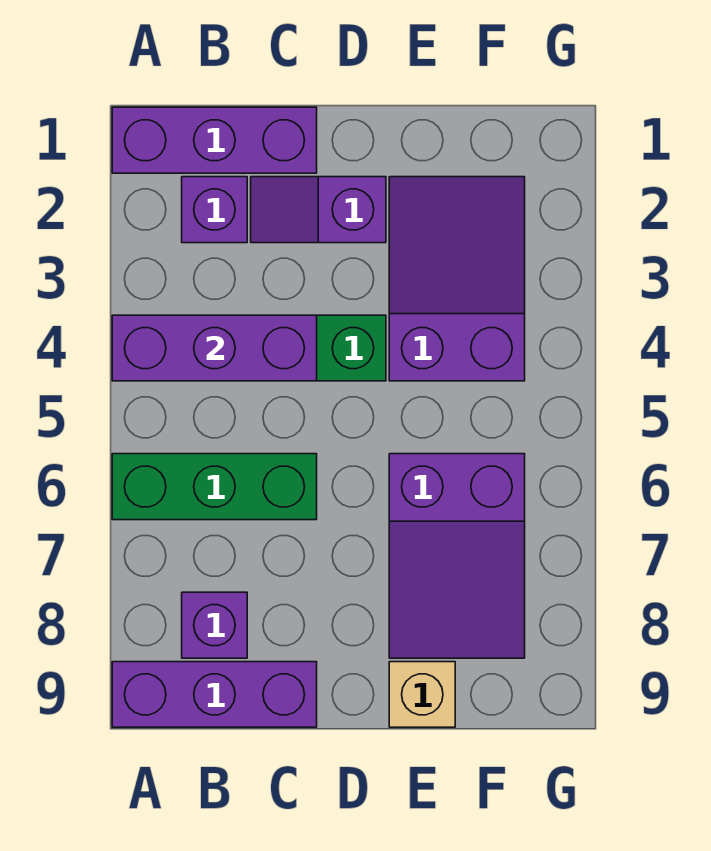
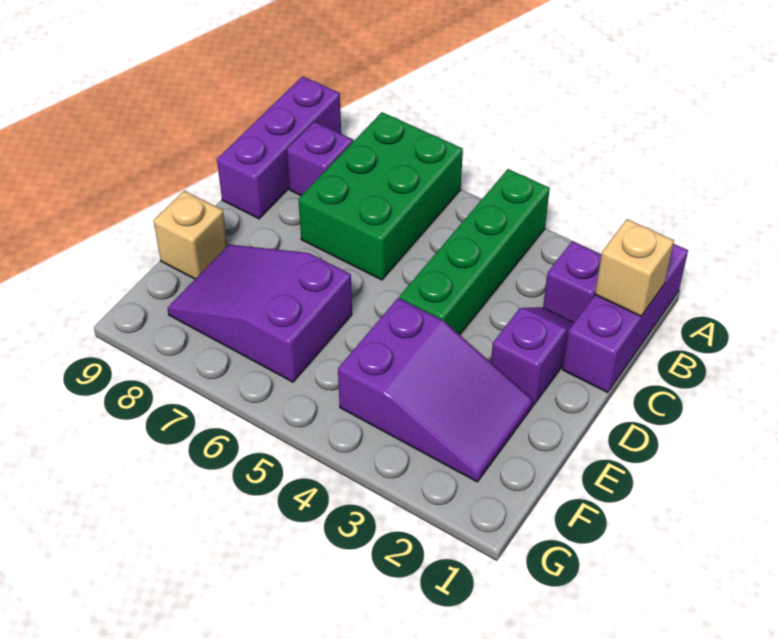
purple 1x3 brick [112,315,317,381] -> none
green 1x3 brick [112,454,317,520] -> green 2x3 brick [298,112,463,280]
none -> tan 1x1 brick [595,219,674,316]

